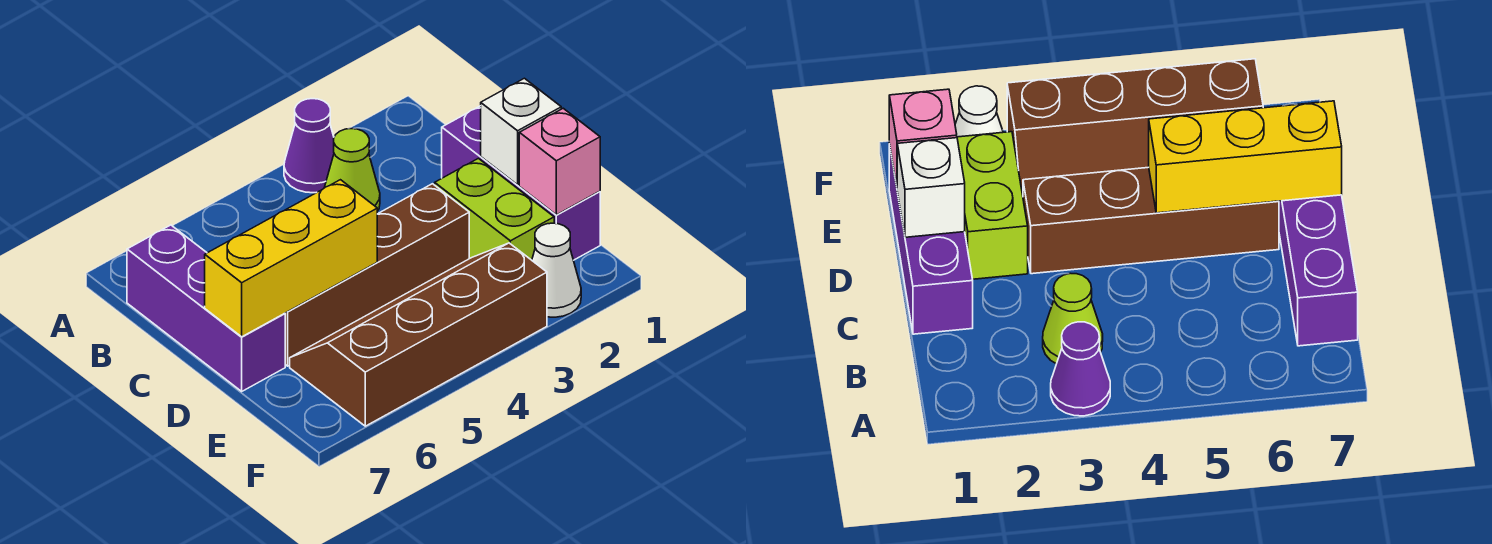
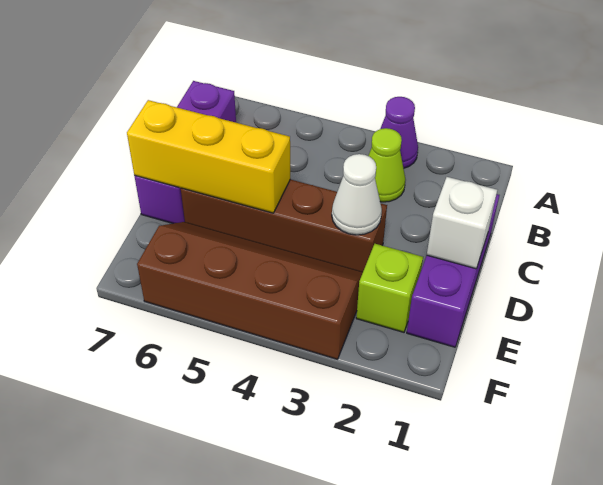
lime 1x2 brick [435,158,554,260] -> lime 1x1 brick [356,244,423,332]
pink 1x1 brick [519,108,600,215] -> none
white 1x1 cone [532,223,581,317] -> white 1x1 cone moved to [332,154,382,235]

